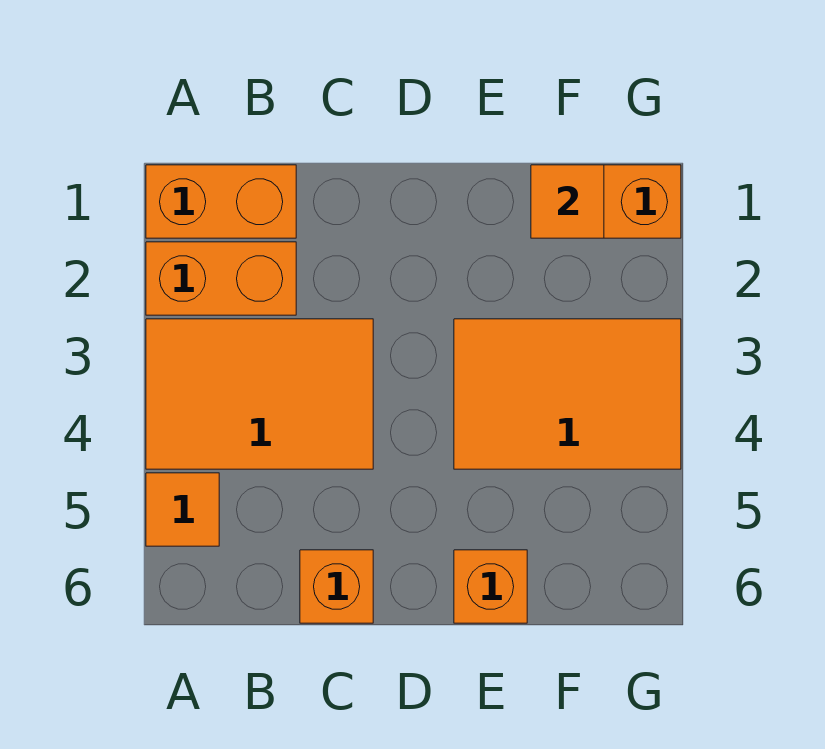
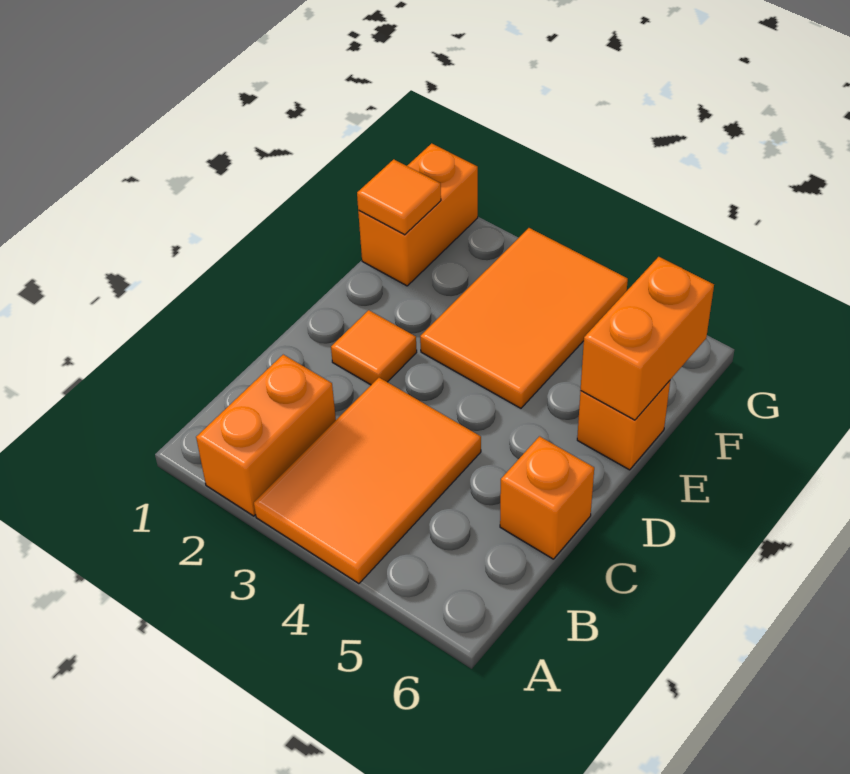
orange 1x2 brick [146,165,296,238] -> orange 1x2 brick moved to [581,257,714,420]
orange 1x1 tile [146,473,219,546] -> orange 1x1 tile moved to [331,310,417,385]

